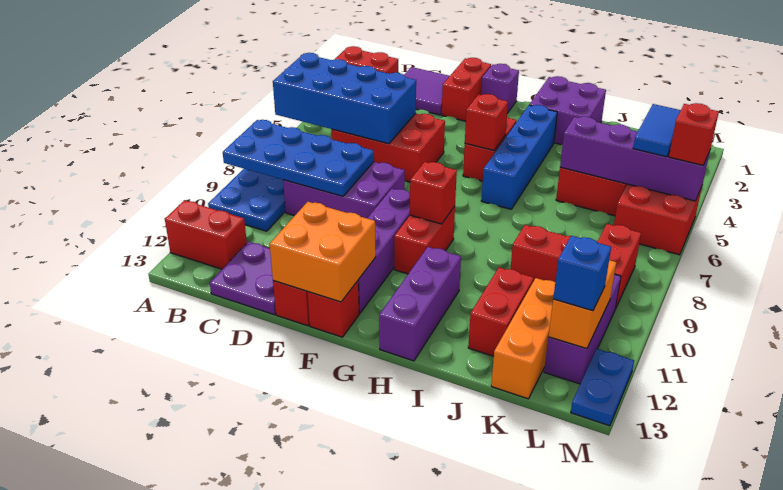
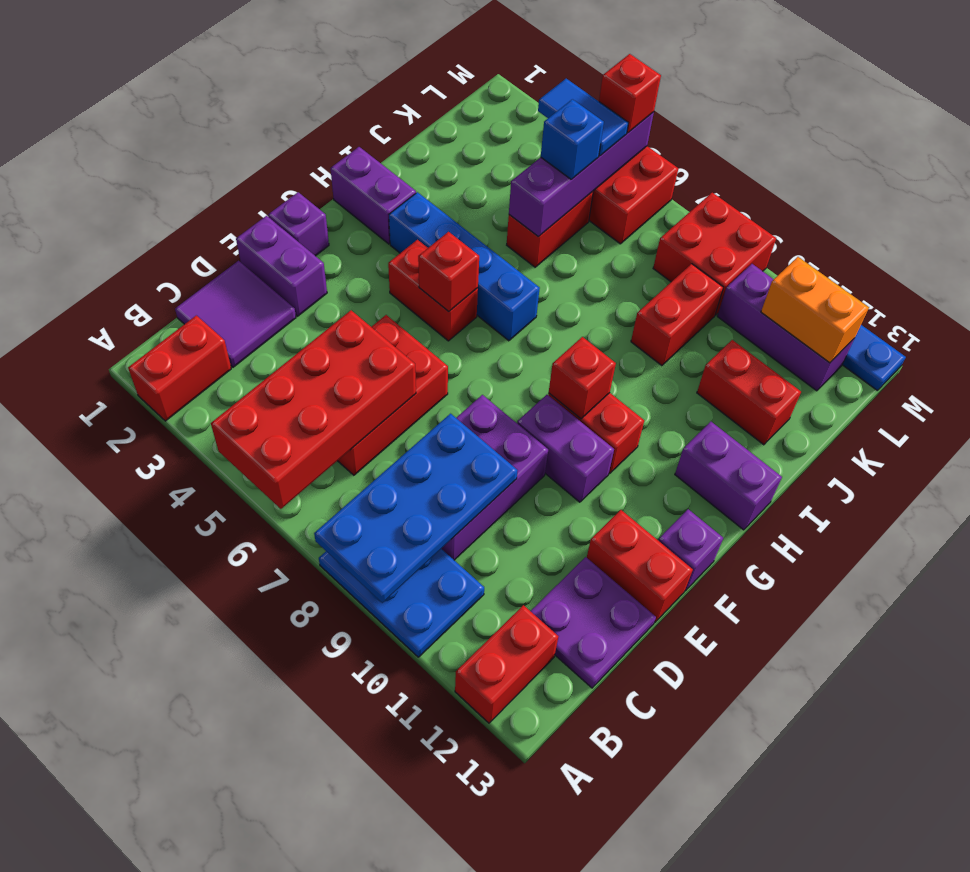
blue 2x4 brick [273,53,416,144] -> red 2x4 brick [211,310,416,509]
red 1x2 brick [442,58,491,121] -> purple 1x2 brick [236,216,327,316]
orange 2x2 brick [270,202,376,302] -> none
purple 1x4 brick [358,189,410,313] -> purple 1x2 brick [517,395,614,502]
red 1x1 brick [308,281,359,337] -> purple 1x1 brick [658,509,723,591]
purple 2x2 brick [530,76,606,145] -> purple 1x2 brick [330,147,416,244]
purple 1x3 brick [379,247,461,361] -> purple 1x2 brick [675,422,782,530]
orange 1x3 brick [491,278,555,399] -> none
red 1x2 brick [597,224,641,309] -> red 2x2 brick [653,193,776,315]
blue 1x1 brick [553,236,611,311] -> blue 1x1 brick moved to [541,99,604,179]

